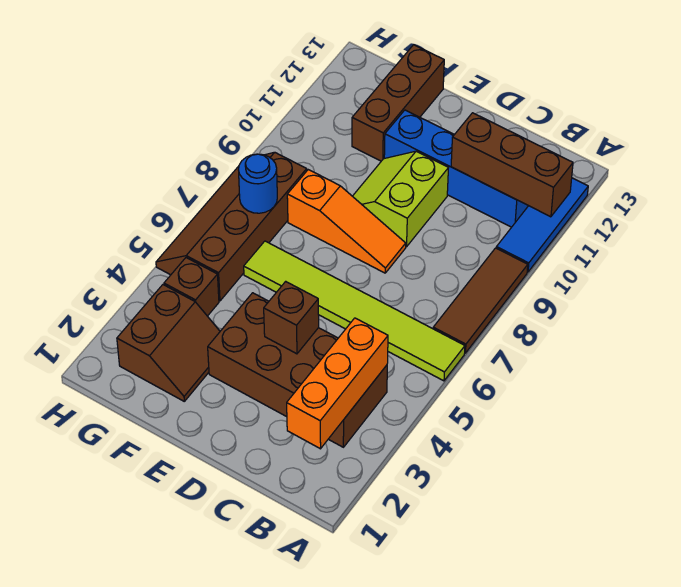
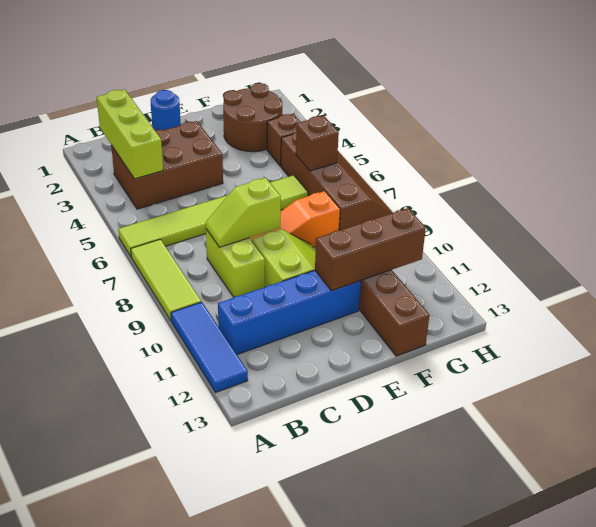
brown 1x3 tile [433,248,528,353] -> lime 1x3 tile [131,239,201,320]
brown 1x3 brick [451,113,573,217] -> brown 1x3 brick moved to [315,208,426,291]
orange 1x3 brick [287,318,388,449] -> lime 1x3 brick [97,89,163,179]
brown 2x4 brick [208,293,387,447] -> brown 2x3 brick [111,121,223,209]
none -> lime 1x2 brick [206,229,265,297]
none -> lime 1x2 slope [206,178,281,247]
brown 1x1 brick [264,281,319,354] -> brown 1x1 brick moved to [296,116,339,171]
brown 2x2 slope [117,285,220,401] -> brown 2x2 round brick [223,83,282,152]
blue 1x1 round brick [239,154,277,213] -> blue 1x1 round brick moved to [151,90,181,131]

